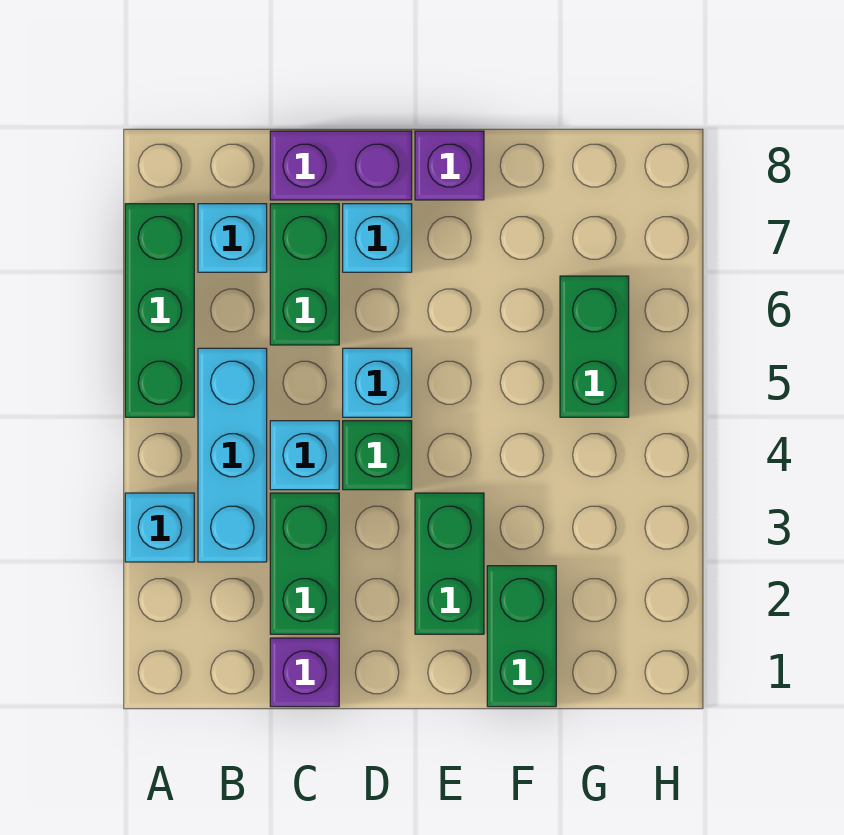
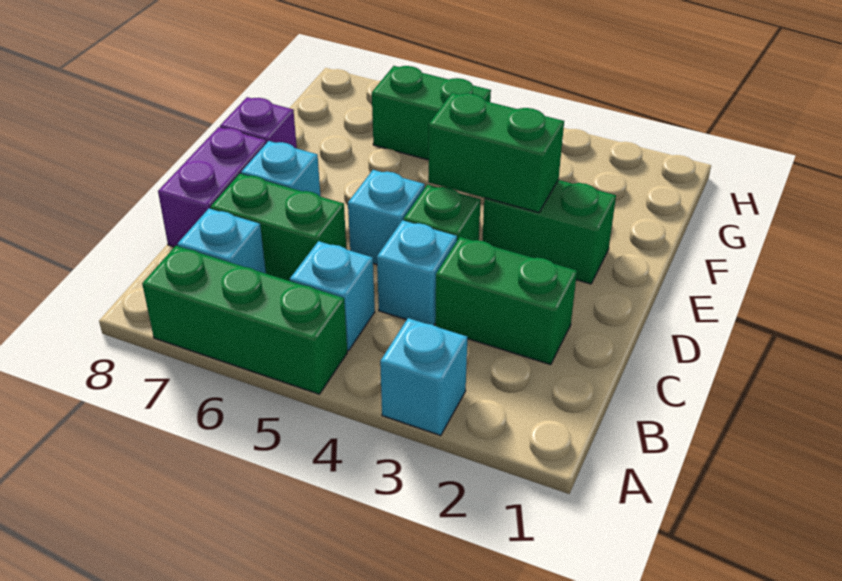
cyan 1x3 brick [198,348,267,562] -> cyan 1x1 brick [290,241,375,351]
purple 1x1 brick [270,638,339,707] -> none
green 1x2 brick [487,566,556,707] -> green 1x2 brick moved to [428,93,564,213]

